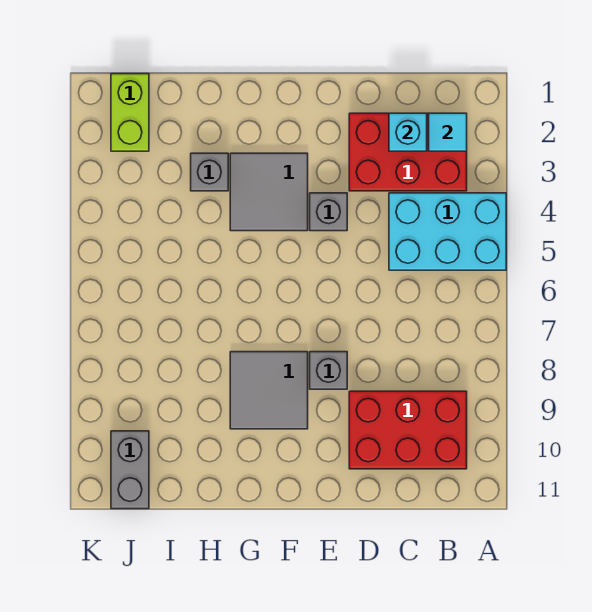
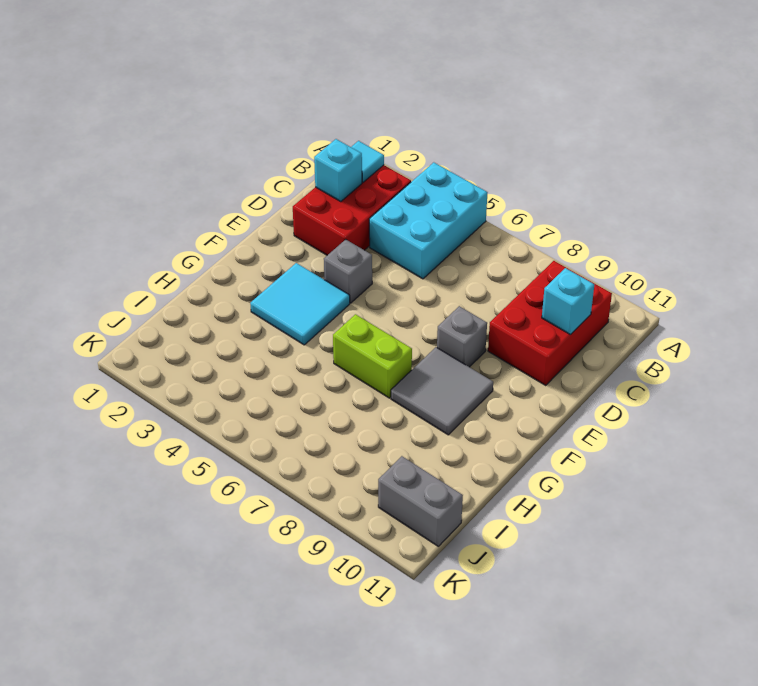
none -> cyan 1x1 brick [542,268,594,335]
grey 2x2 tile [230,153,308,231] -> cyan 2x2 tile [250,263,350,345]
grey 1x1 brick [191,153,228,191] -> none
lime 1x2 brick [111,74,149,151] -> lime 1x2 brick moved to [333,314,412,398]

